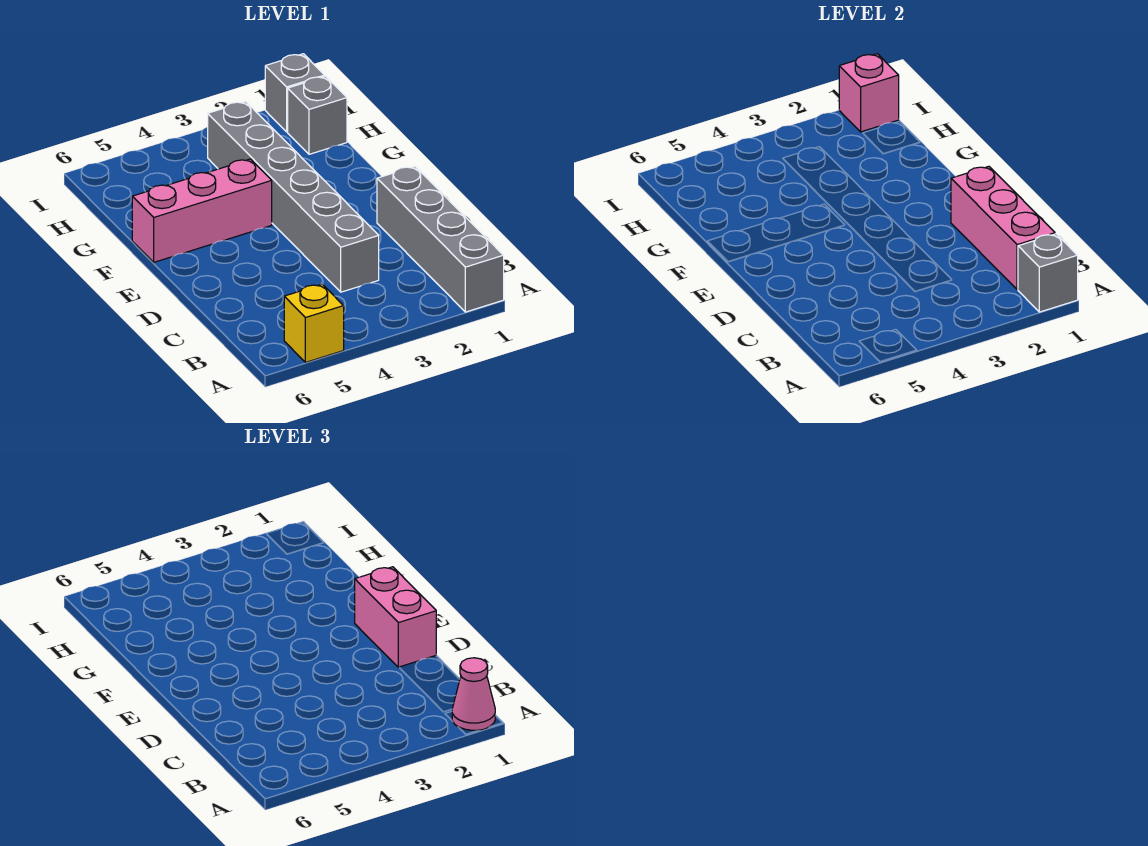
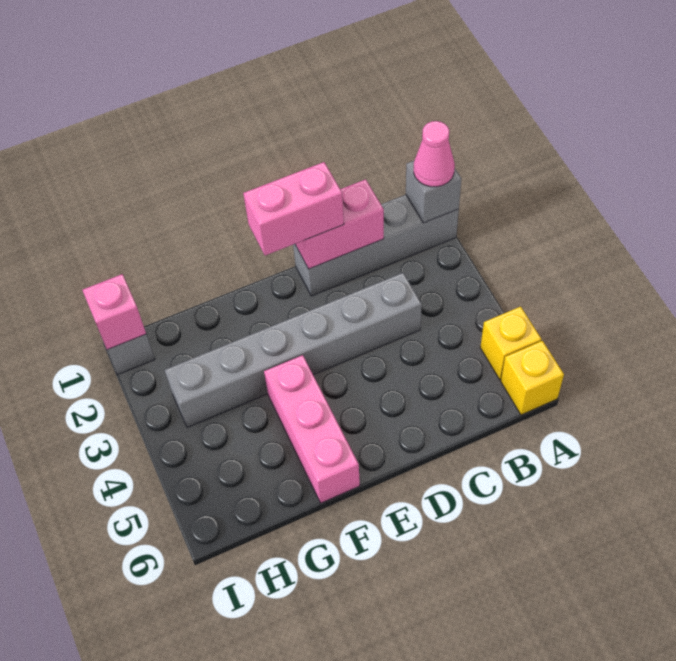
none -> yellow 1x1 brick [501,341,564,415]
pink 1x3 brick [951,166,1055,290] -> pink 1x2 brick [295,179,384,269]
grey 1x1 brick [288,76,347,154] -> none

